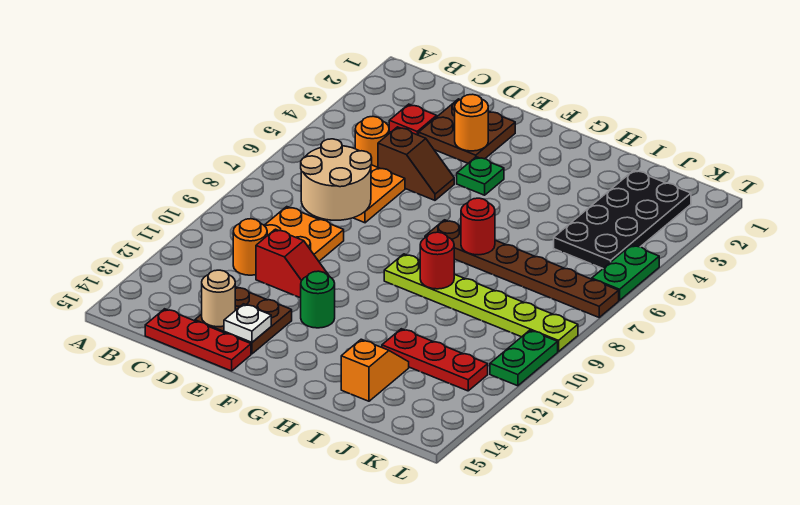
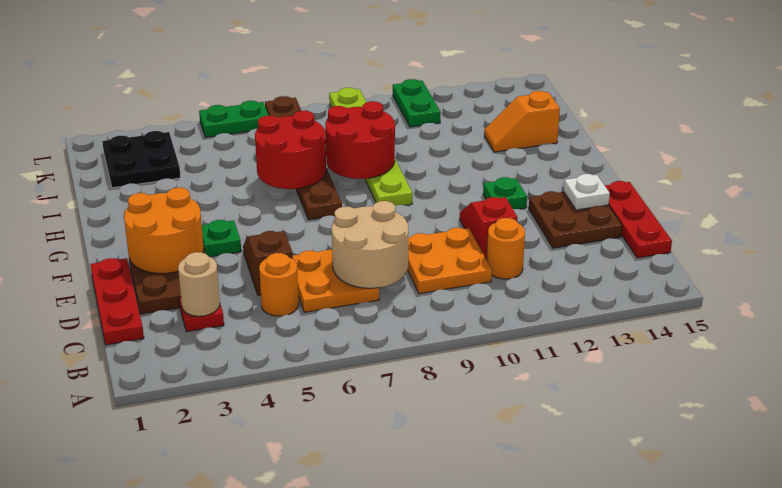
tan 1x1 round brick [202,270,235,327] -> tan 1x1 round brick moved to [178,252,220,316]
orange 1x1 round brick [455,94,488,151] -> orange 2x2 round brick [124,188,204,273]
green 1x1 round brick [301,271,335,328] -> green 1x1 plate [483,177,527,209]
red 1x1 round brick [461,198,495,255] -> red 2x2 round brick [255,111,326,189]
red 1x1 round brick [420,232,454,289] -> red 2x2 round brick [325,101,395,179]
red 1x3 plate [382,329,488,391] -> red 1x3 plate moved to [90,258,144,345]
black 2x4 plate [554,170,691,268] -> black 2x2 plate [102,131,181,188]
green 1x2 plate [490,330,558,386] -> green 1x2 plate turned to [393,79,441,127]

